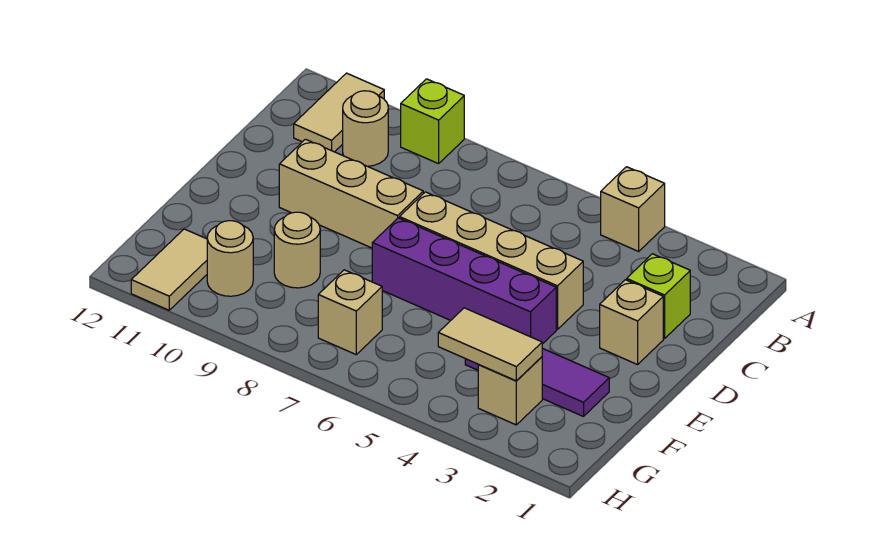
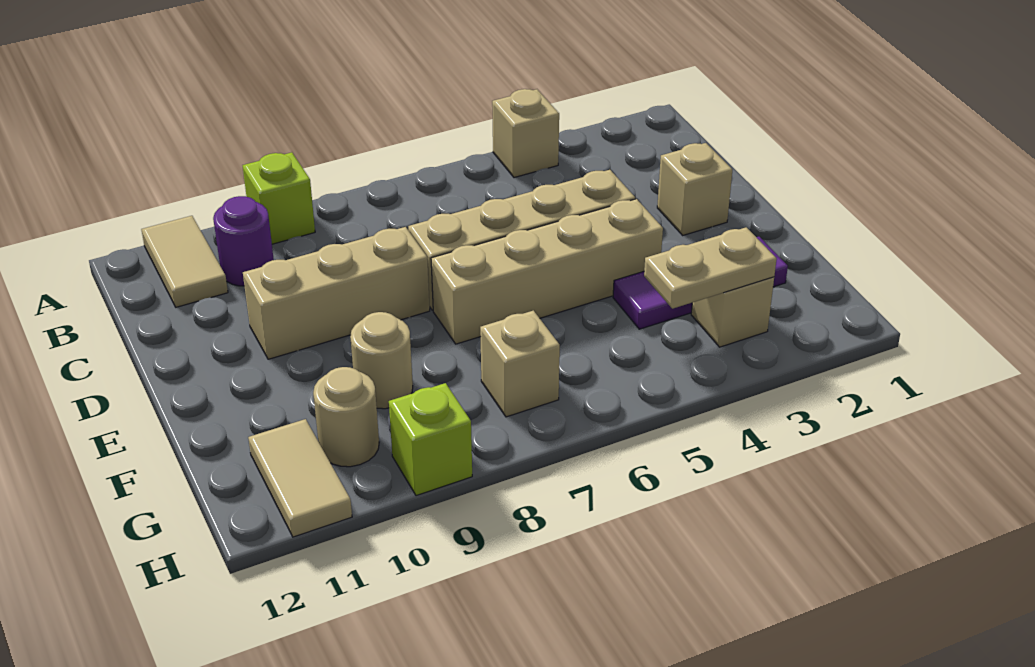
tan 1x1 round brick [343,91,388,166] -> purple 1x1 round brick [213,196,274,286]
lime 1x1 brick [627,254,690,339] -> lime 1x1 brick moved to [389,383,472,496]
purple 1x4 brick [372,218,556,344] -> tan 1x4 brick [431,199,663,344]
tan 1x2 tile [438,308,542,381] -> tan 1x2 plate [644,227,777,309]

